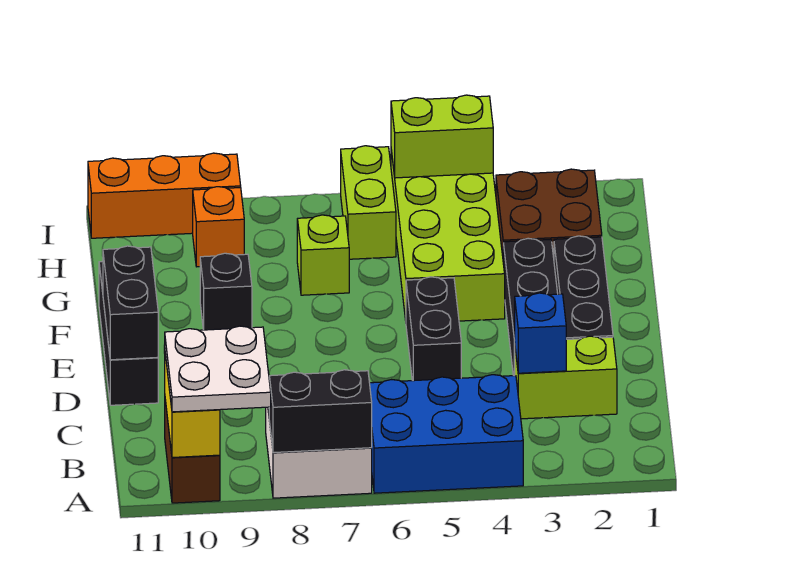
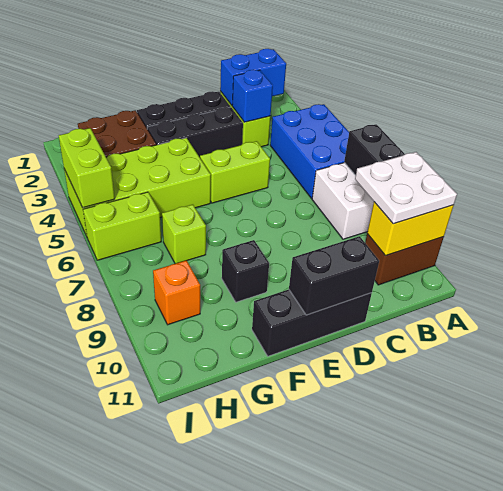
none -> blue 1x2 brick [220,49,286,105]
black 1x2 brick [406,277,461,381] -> lime 1x2 brick [200,141,270,203]
orange 1x3 brick [88,153,241,238] -> none

